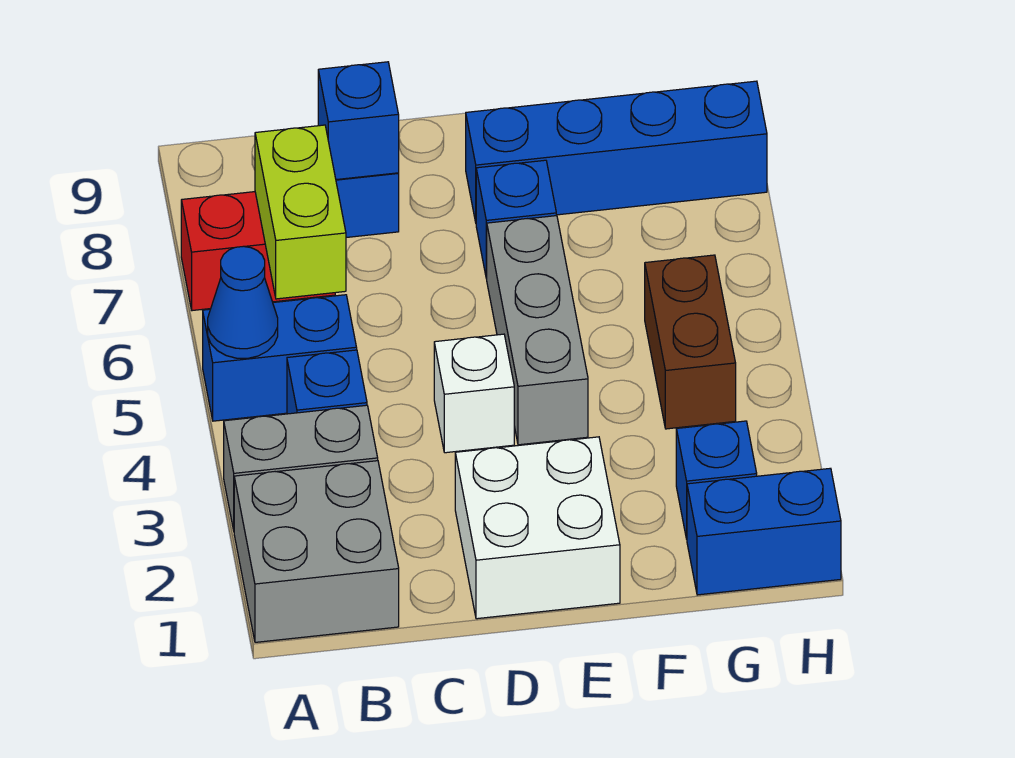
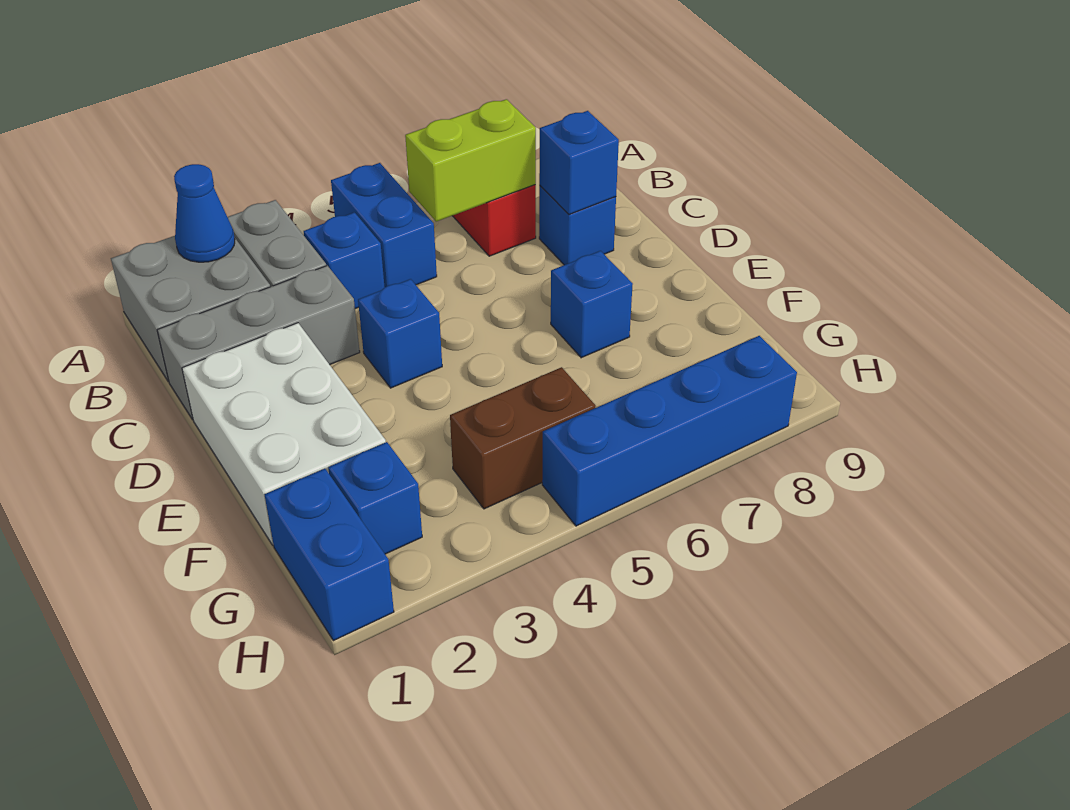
blue 1x1 cone [208,246,278,358] -> blue 1x1 cone moved to [174,164,235,262]
white 2x2 brick [455,437,620,619] -> white 2x3 brick [182,323,386,545]
white 1x1 brick [434,334,514,453] -> blue 1x1 brick [358,279,442,388]
grey 1x3 brick [487,216,588,445] -> grey 1x3 brick moved to [157,266,360,420]
blue 1x4 brick [466,81,767,222] -> blue 1x4 brick turned to [542,336,797,526]

